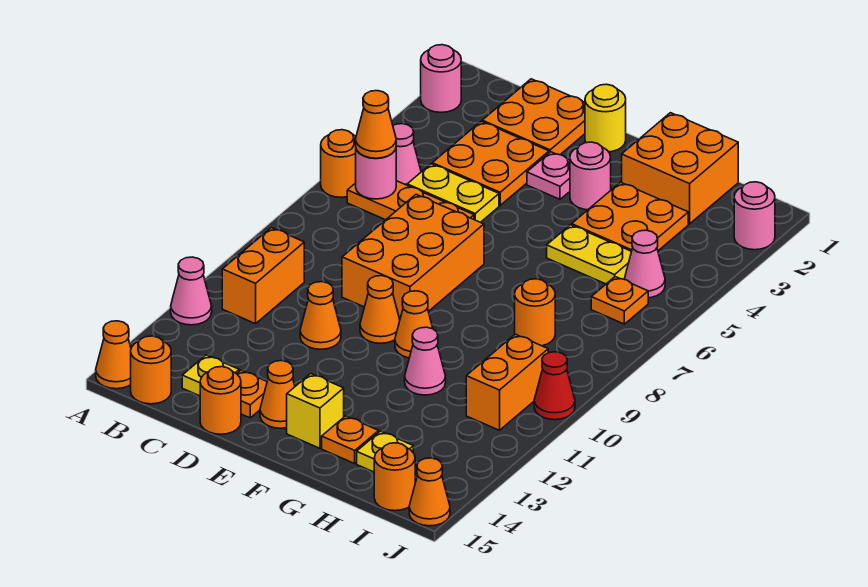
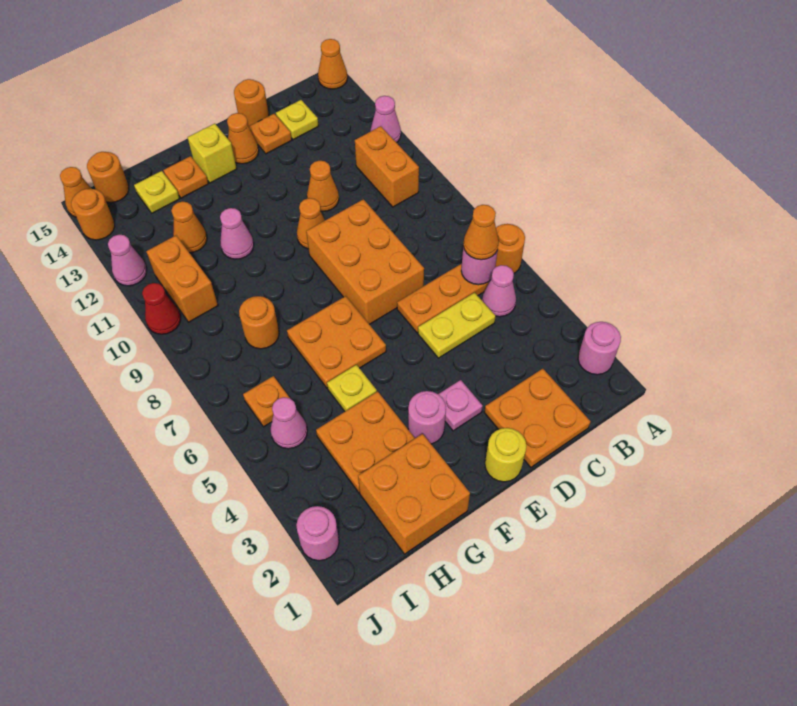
orange 1x1 round brick [131,336,171,404] -> orange 1x1 round brick moved to [71,189,115,240]
orange 2x2 plate [432,121,549,205] -> orange 2x2 plate moved to [287,296,386,388]
orange 1x1 cone [395,291,433,358] -> orange 1x1 cone moved to [171,202,207,253]
yellow 1x2 plate [547,225,631,284] -> yellow 1x1 plate [327,365,377,411]
none -> pink 1x1 cone [108,235,147,286]

